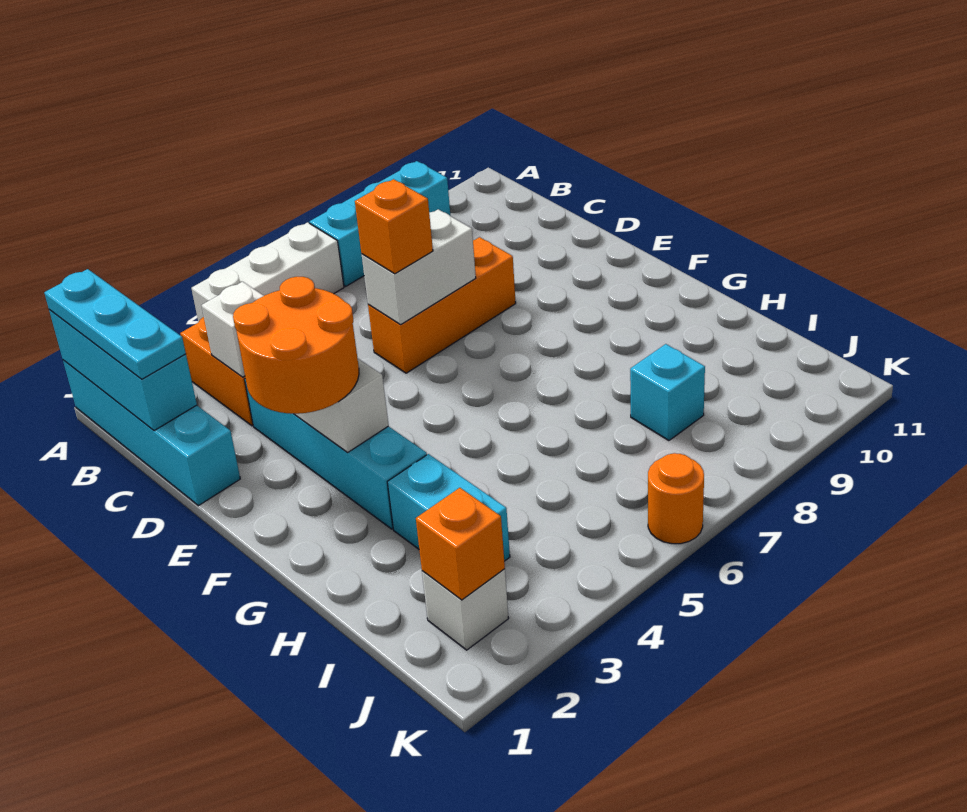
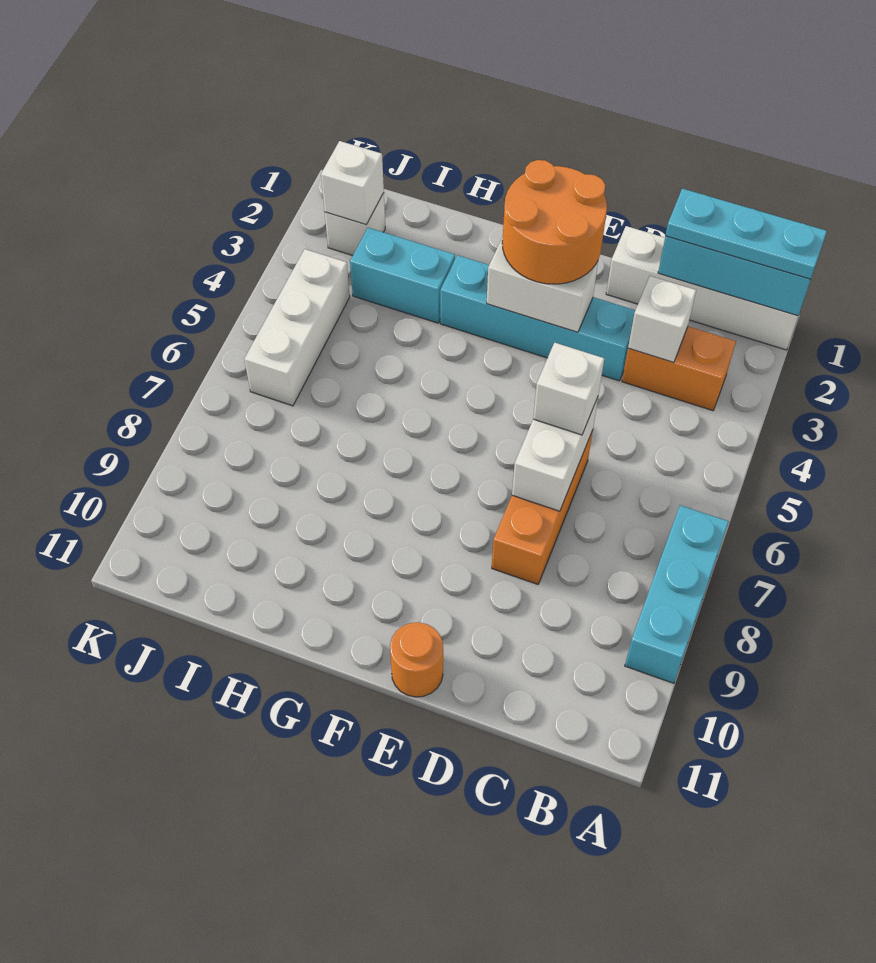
cyan 1x4 brick [63,360,240,506] -> white 1x4 brick [606,226,798,350]
white 1x3 brick [191,222,344,322] -> white 1x3 brick moved to [244,249,350,406]
orange 1x1 brick [355,179,433,274] -> white 1x1 brick [533,343,604,435]
cyan 1x1 brick [630,344,705,441] -> none
orange 1x1 brick [416,488,505,600] -> white 1x1 brick [321,141,384,225]
orange 1x1 round brick [648,453,704,544] -> orange 1x1 round brick moved to [390,622,443,697]

